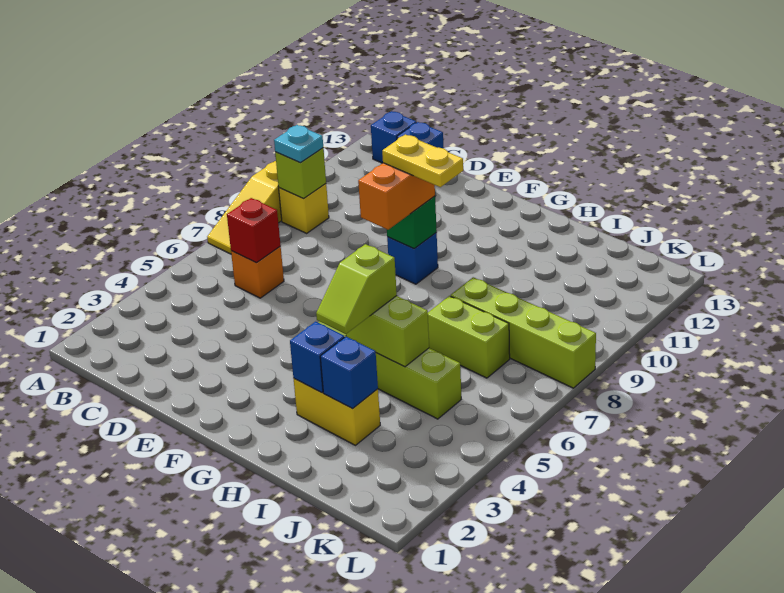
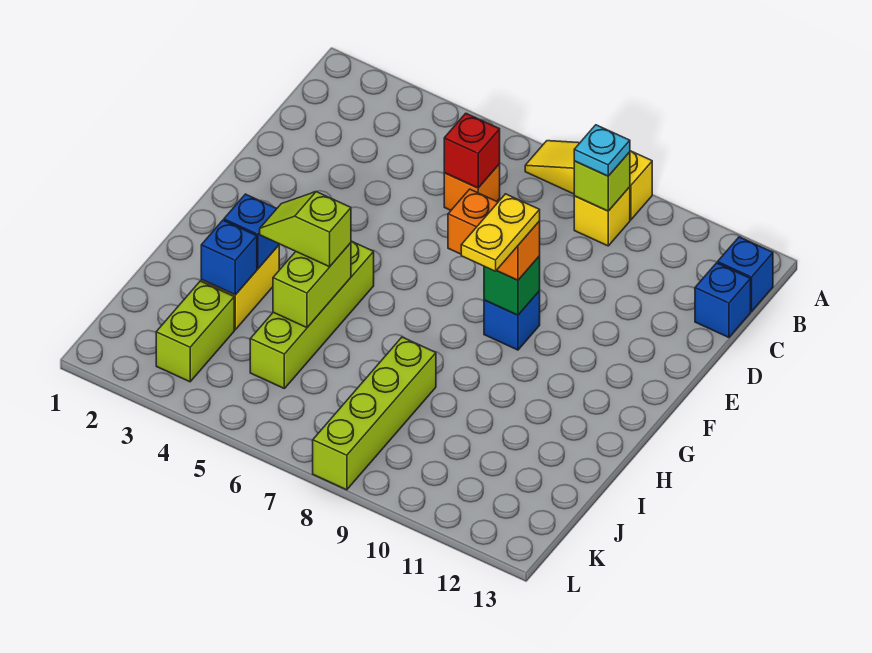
lime 1x2 brick [428,296,510,378] -> lime 1x2 brick moved to [156,281,234,382]

